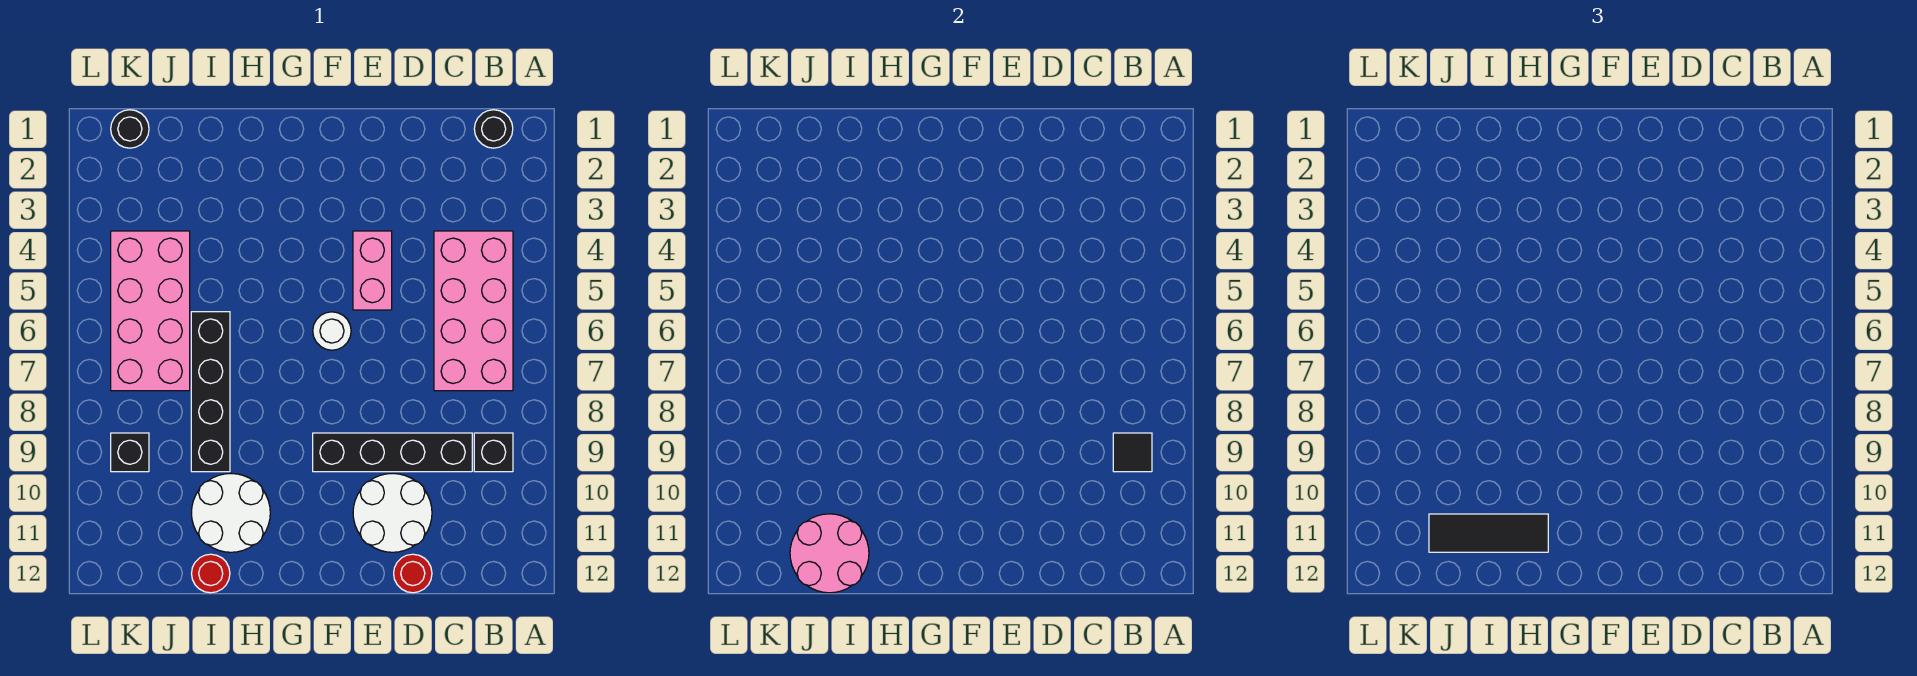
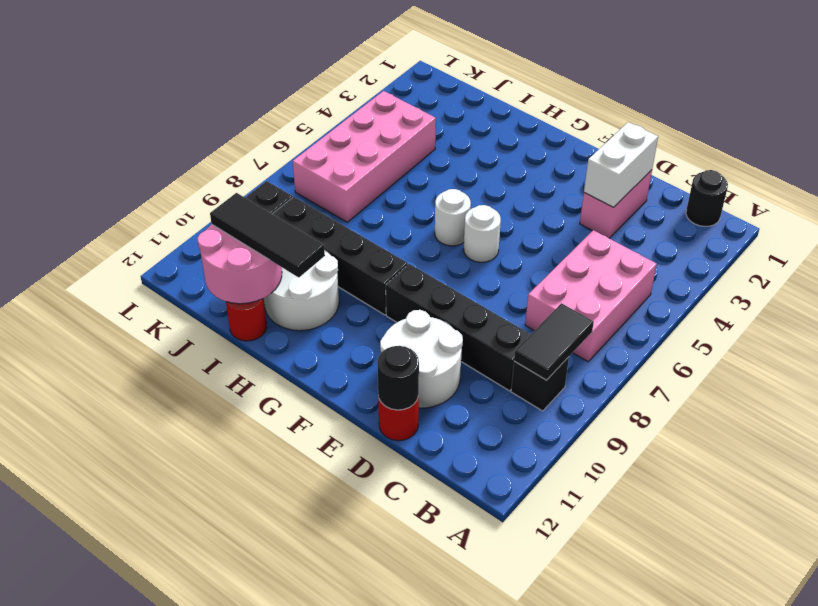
pink 2x4 brick [434,231,513,391] -> pink 2x3 brick [525,230,657,362]
black 1x1 tile [1113,433,1152,472] -> black 1x2 tile [514,303,594,380]
none -> white 1x2 brick [584,122,658,207]
pink 1x2 brick [353,231,392,310] -> pink 1x2 brick moved to [580,170,652,238]
none -> white 1x1 round brick [435,189,471,246]
black 1x4 brick [191,312,230,472] -> black 1x4 brick turned to [273,197,408,315]
black 1x1 round brick [111,110,149,148] -> black 1x1 round brick moved to [377,346,419,410]

